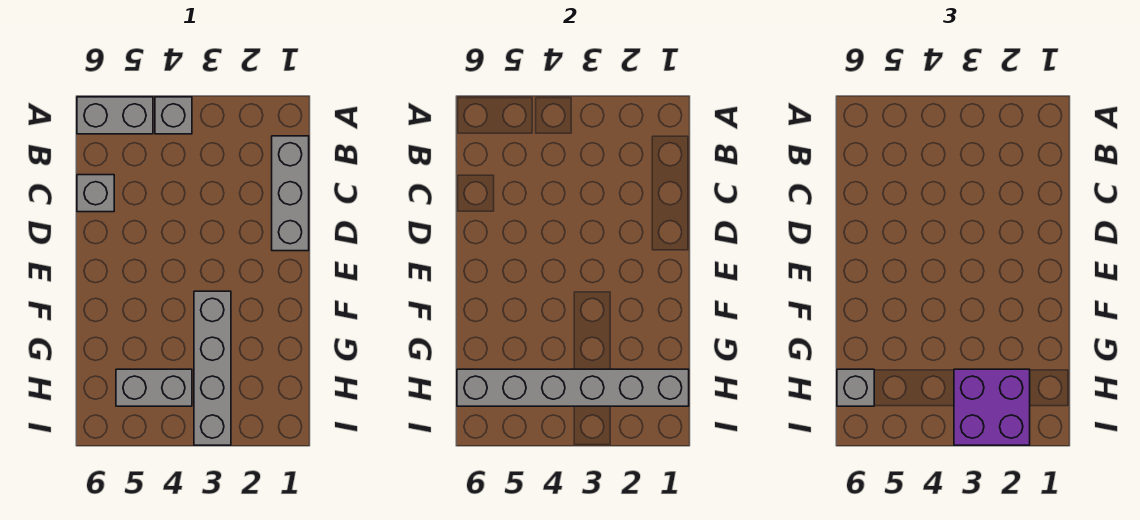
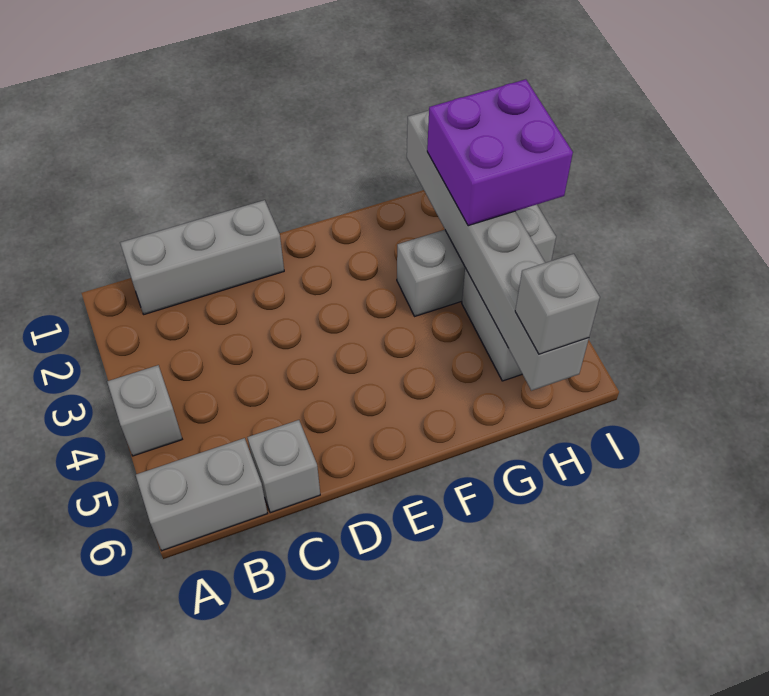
grey 1x2 brick [77,97,153,134] -> grey 1x2 brick turned to [136,438,268,551]
grey 1x4 brick [194,291,231,445] -> grey 1x3 brick [397,205,556,316]

